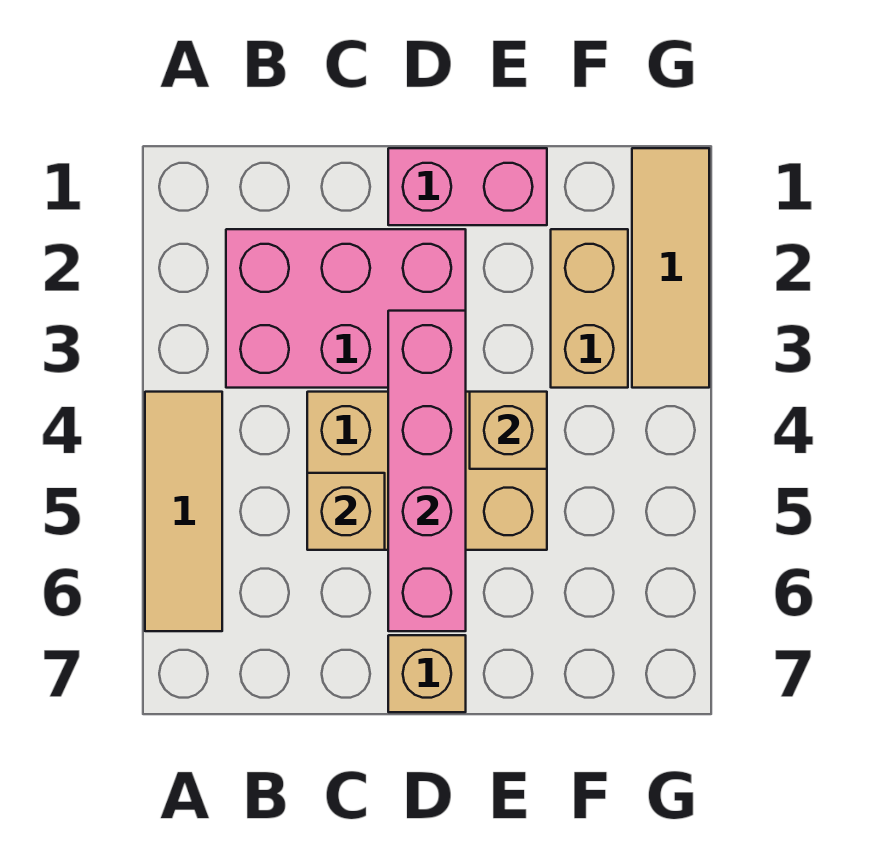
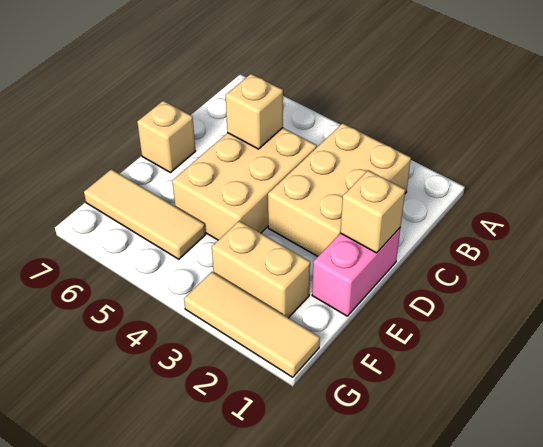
tan 1x3 tile [145,392,222,631] -> tan 1x3 tile moved to [84,169,205,259]
pink 2x3 brick [226,229,466,388] -> tan 2x3 brick [268,123,411,256]
pink 1x4 brick [388,311,466,631] -> none
tan 1x1 brick [470,392,547,469] -> tan 1x1 brick moved to [340,170,405,253]

